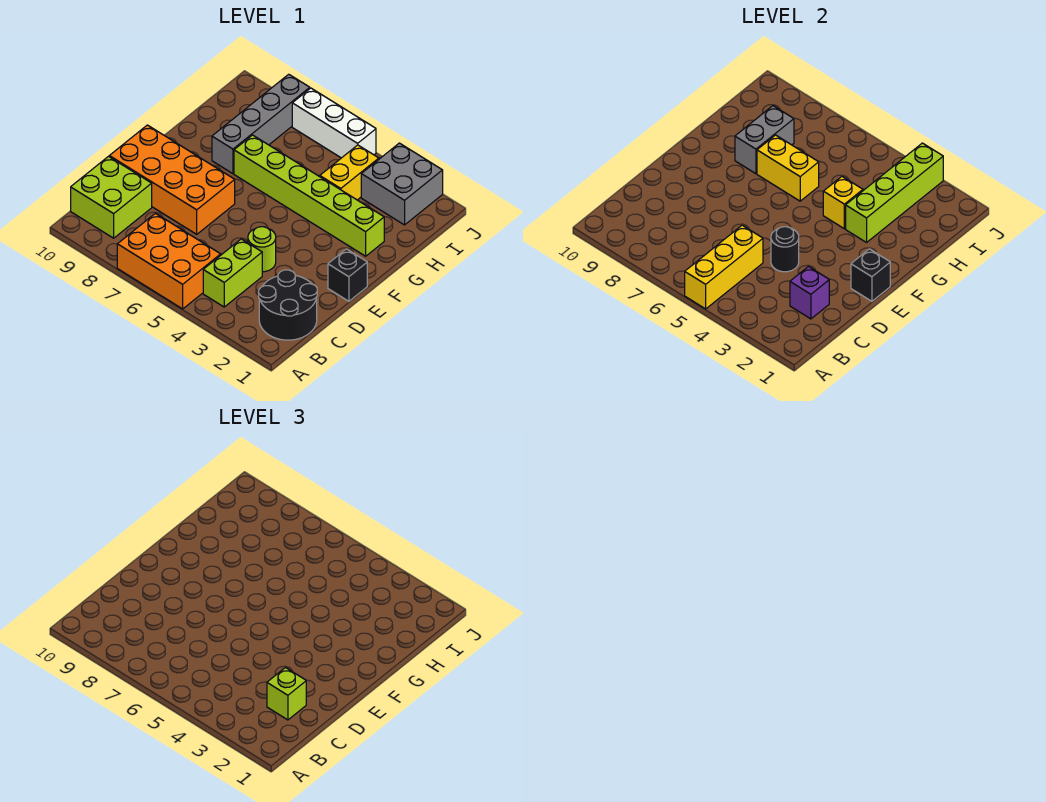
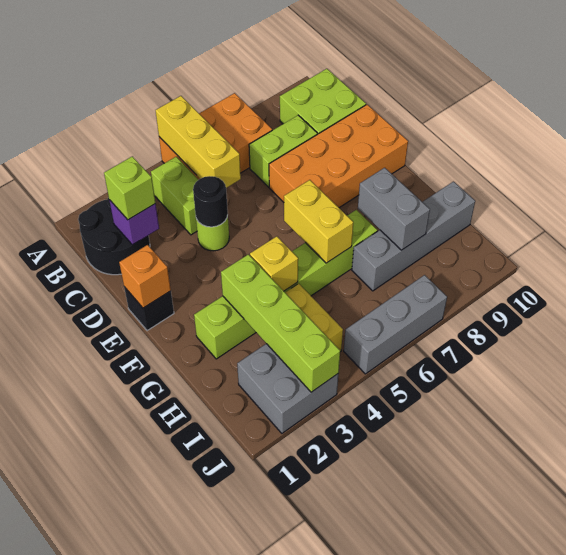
none -> lime 1x2 brick [249,115,317,187]
black 1x1 brick [851,249,890,301] -> orange 1x1 brick [119,245,171,308]
yellow 1x2 brick [757,135,819,201] -> yellow 1x2 brick turned to [284,180,353,263]
grey 1x4 brick [212,74,310,174] -> grey 1x4 brick turned to [352,182,475,291]
white 1x3 brick [292,88,376,158] -> grey 1x3 brick [344,275,447,374]

